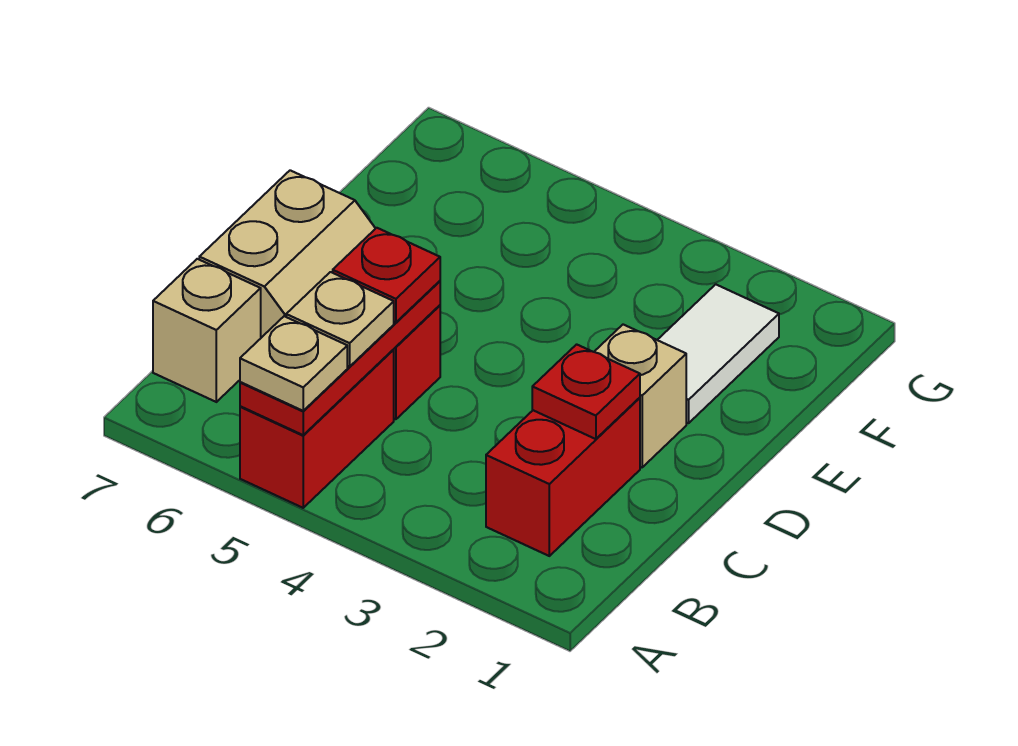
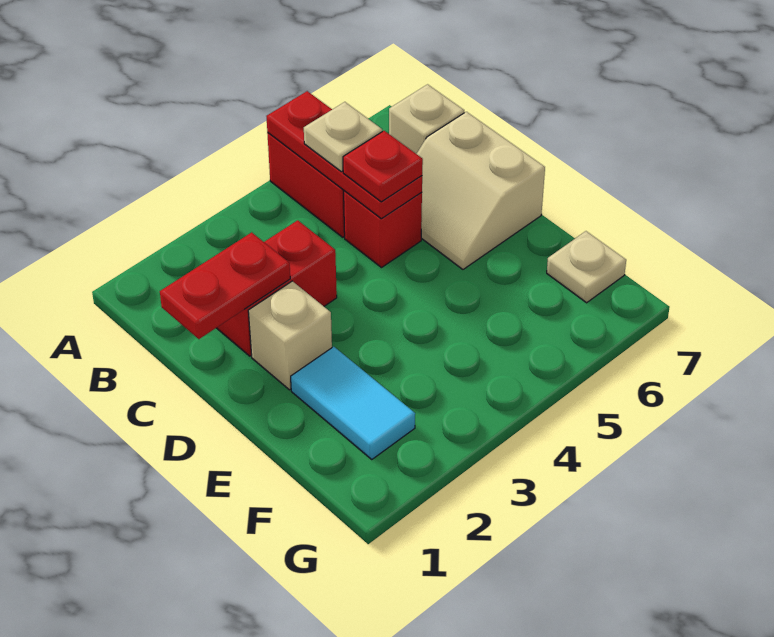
tan 1x1 plate [240,316,347,411] -> tan 1x1 plate moved to [547,231,626,303]
red 1x2 brick [486,398,640,556] -> red 1x2 brick turned to [217,220,337,356]
red 1x1 plate [532,344,640,439] -> red 1x2 plate [160,232,290,339]
white 1x2 tile [658,284,779,423] -> cyan 1x2 tile [291,347,415,459]

